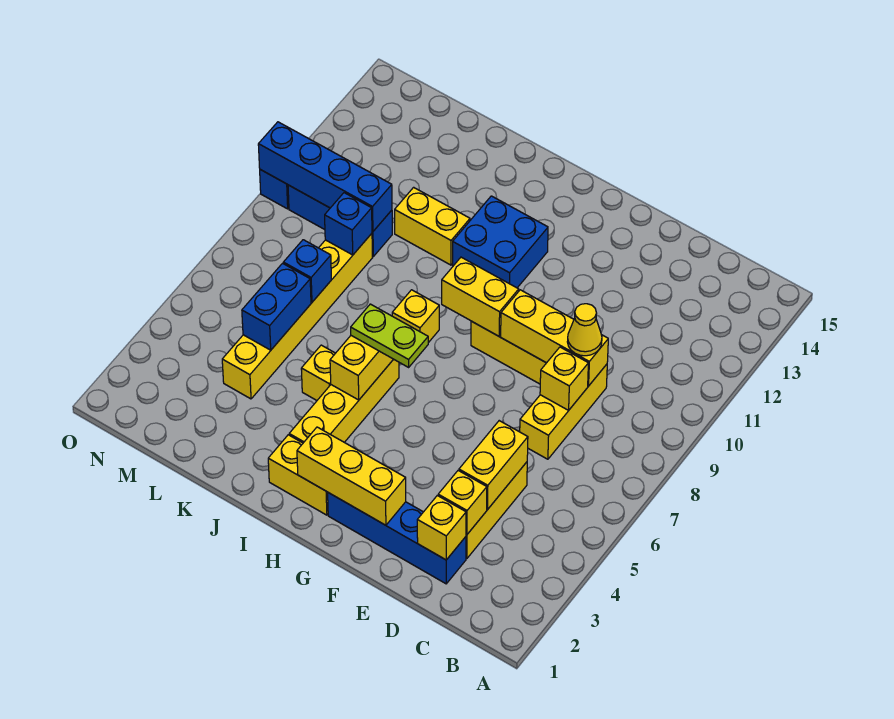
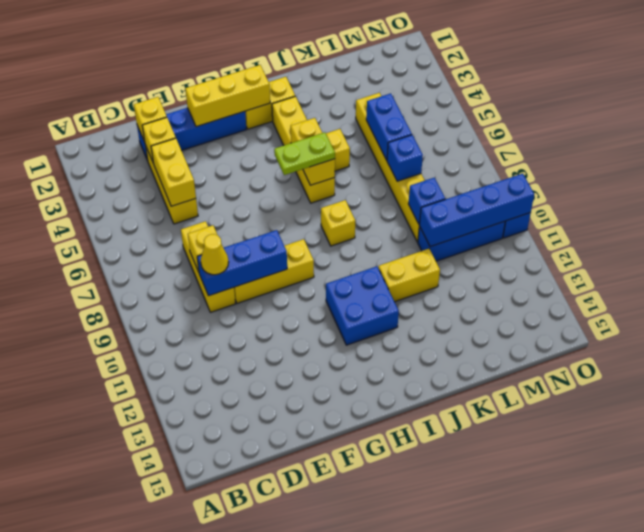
yellow 1x3 brick [501,290,608,386] -> blue 1x3 brick [197,230,287,296]
yellow 1x2 brick [442,257,519,336] -> none

